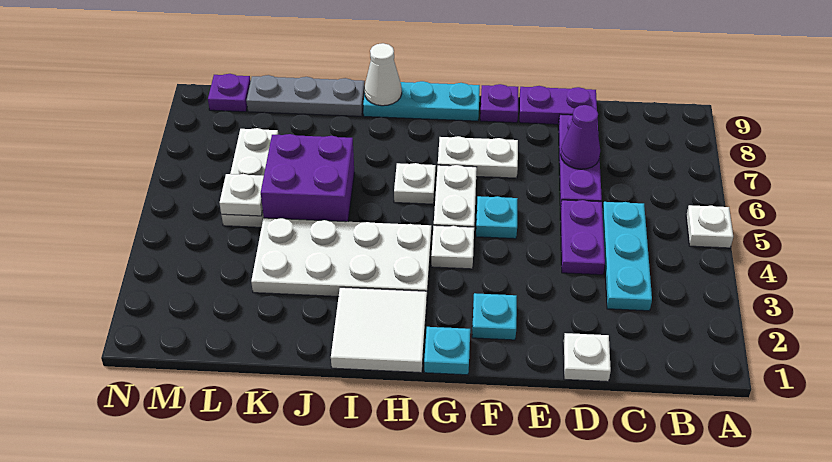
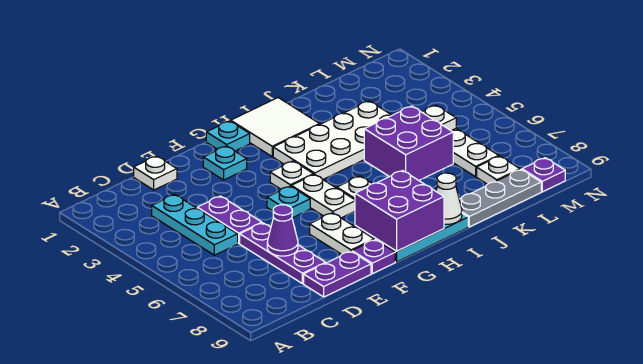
white 1x1 plate [686,205,733,248] -> white 1x1 plate moved to [477,156,520,184]
white 1x2 plate [438,136,518,178] -> white 1x2 plate turned to [310,213,374,254]
none -> purple 2x2 brick [355,171,444,251]

